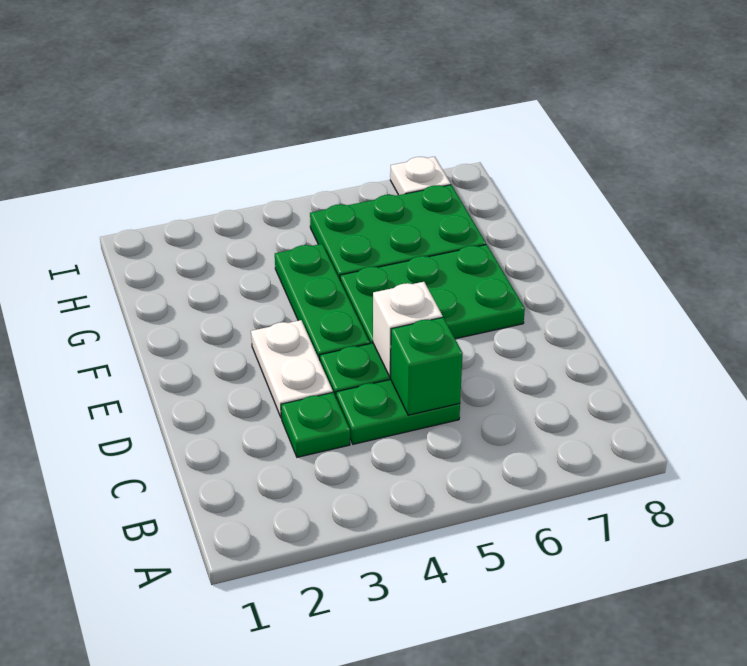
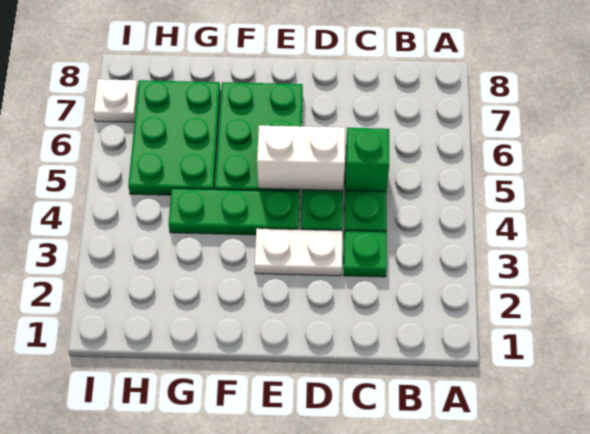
white 1x1 brick [373,282,442,377] -> white 1x2 brick [257,126,345,191]

